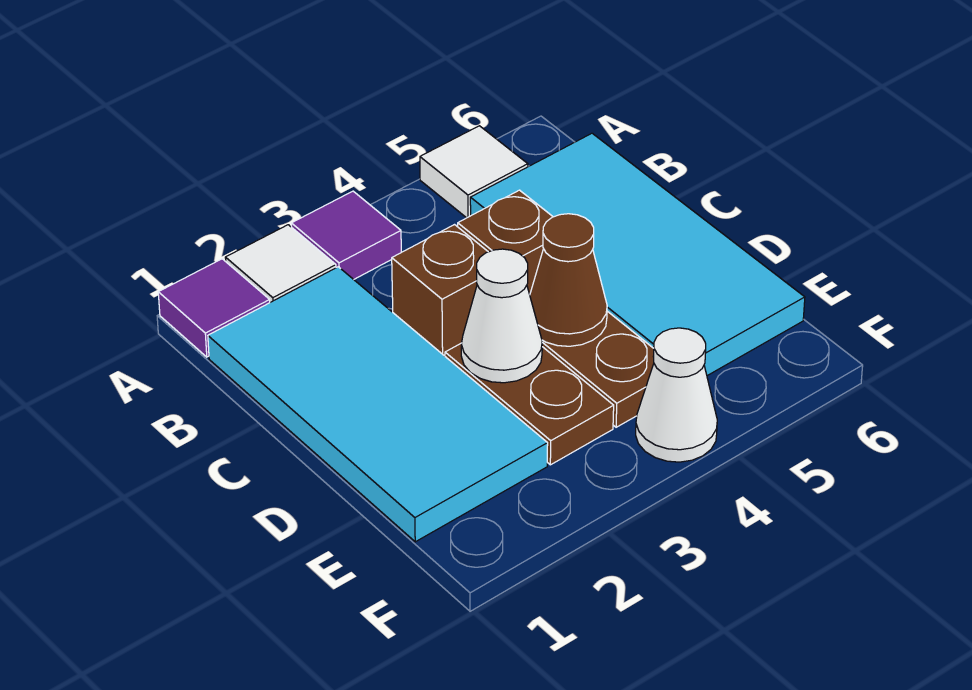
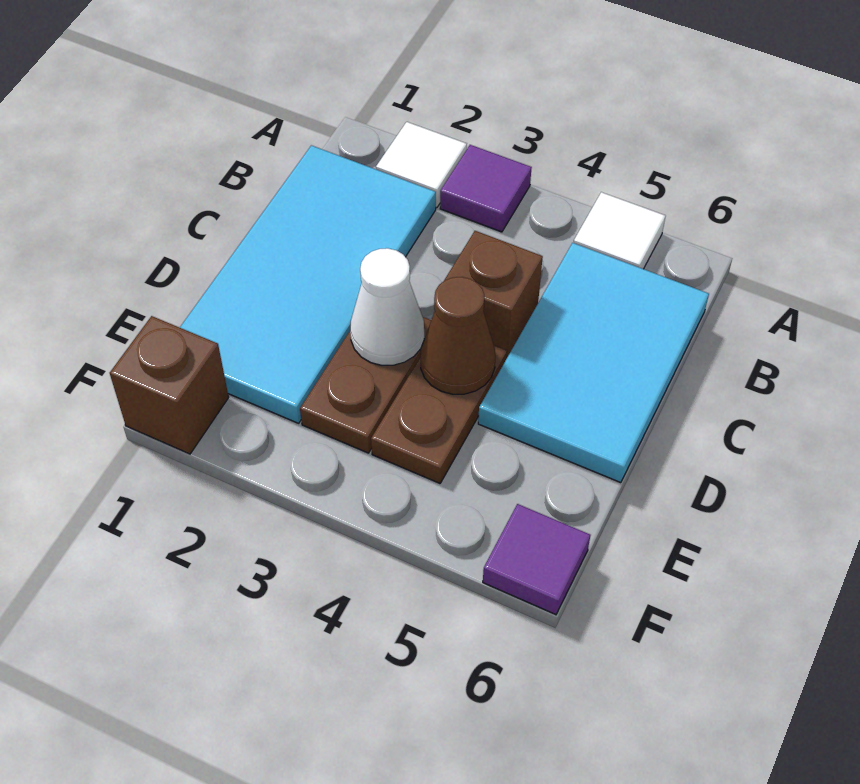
purple 1x1 tile [158,259,270,357] -> purple 1x1 tile moved to [483,504,590,615]
cyan 2x4 tile [470,133,805,376] -> cyan 2x3 tile [478,243,709,483]
brown 1x1 brick [392,225,488,356] -> brown 1x1 brick moved to [110,316,229,454]
white 1x1 cone [636,328,717,462] -> none

